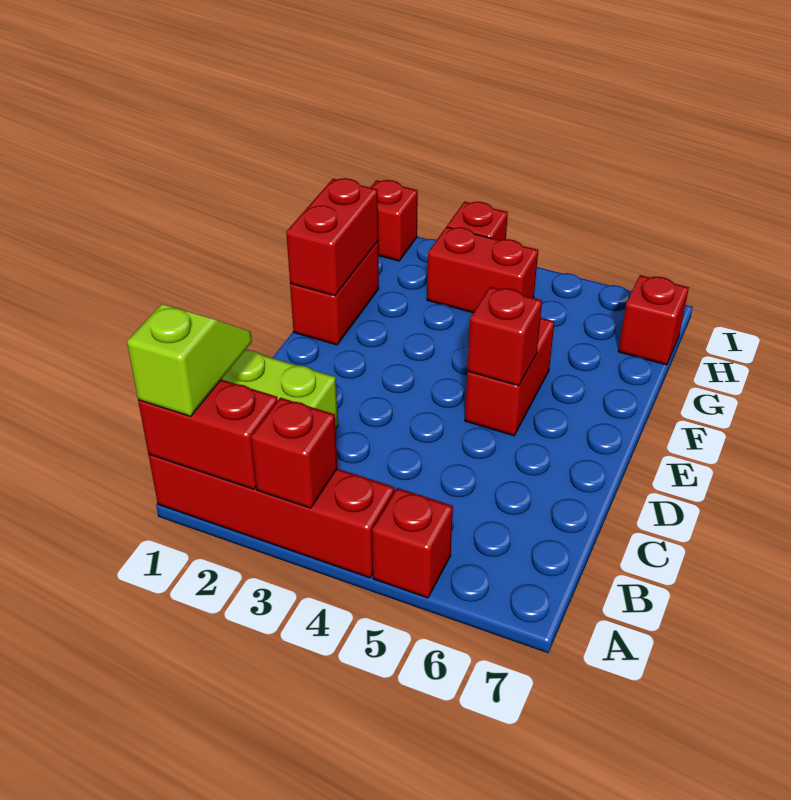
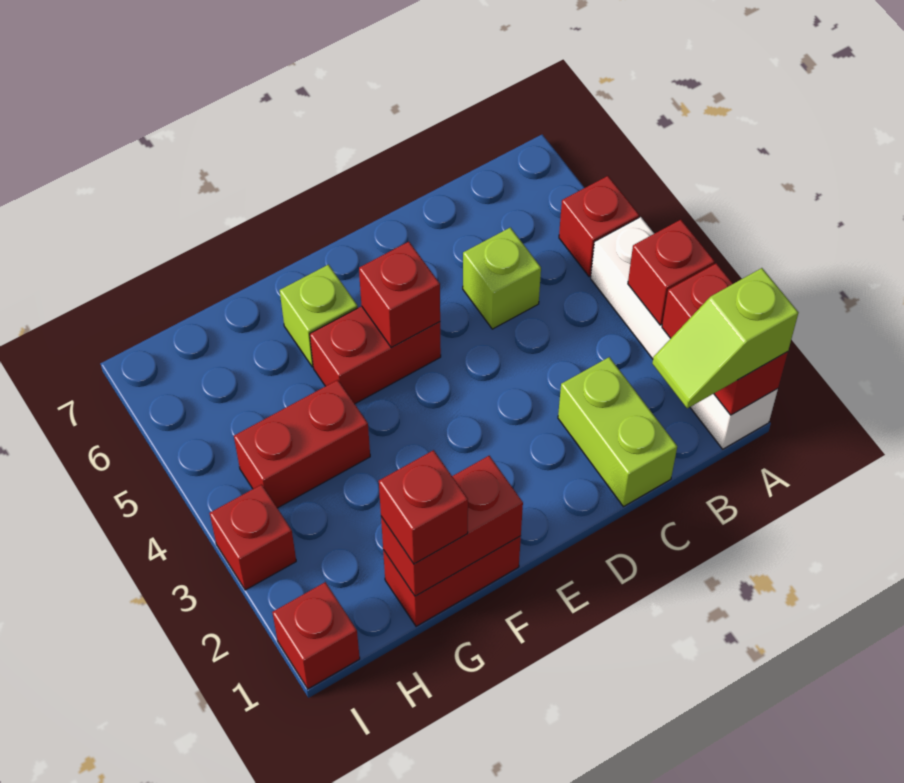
red 1x4 brick [149,455,394,578] -> white 1x4 brick [591,217,778,449]
none -> lime 1x1 brick [463,227,541,329]
none -> lime 1x1 brick [280,265,358,367]
red 1x2 brick [427,227,538,313] -> red 1x2 brick turned to [234,380,370,508]
red 1x1 brick [618,275,689,365] -> red 1x1 brick moved to [379,450,468,564]

